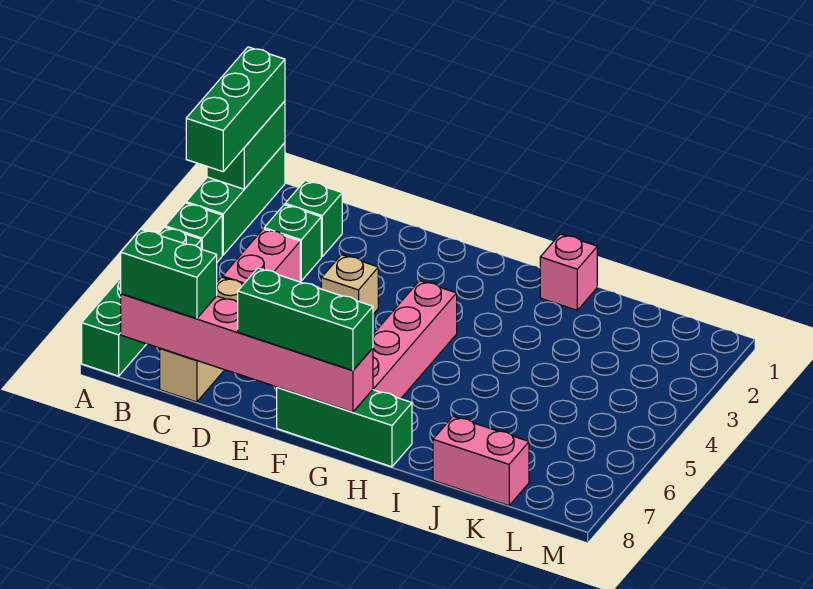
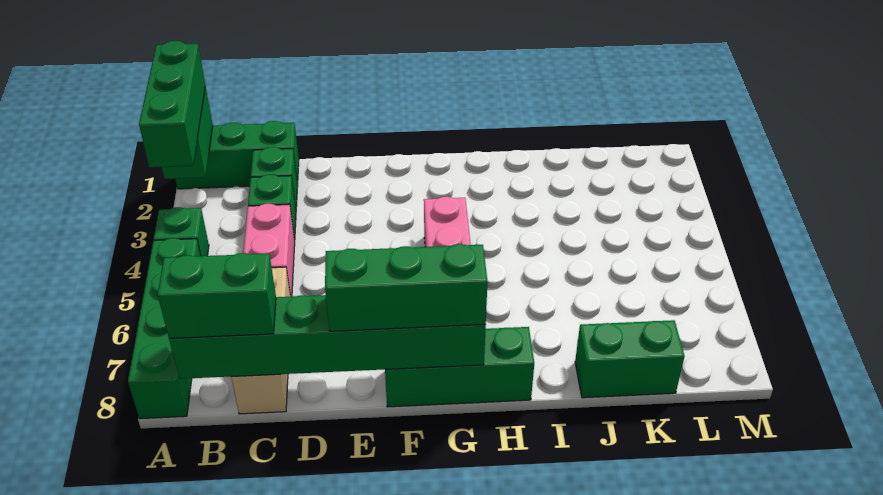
green 1x3 brick [186,143,285,255] -> green 1x3 brick turned to [175,121,299,189]
pink 1x6 brick [121,294,373,412] -> green 1x6 brick [169,295,486,379]
tan 1x1 brick [321,255,378,314] -> none
pink 1x1 brick [540,234,597,310] -> none
pink 1x2 brick [433,416,529,506] -> green 1x2 brick [575,320,685,398]

